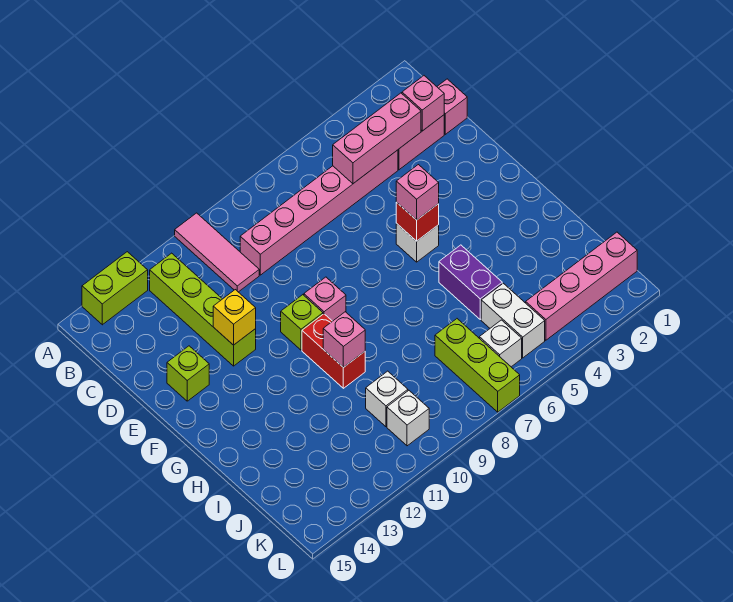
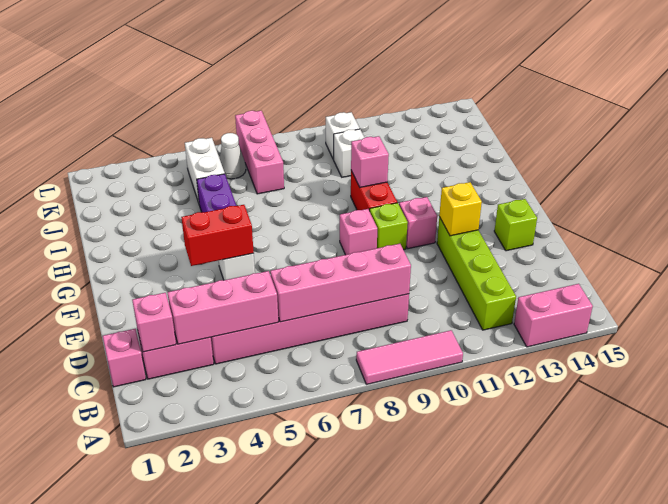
pink 1x3 tile [175,213,259,292] -> pink 1x3 tile turned to [356,330,463,384]
lime 1x2 brick [82,252,148,325] -> pink 1x2 brick [514,284,593,347]
red 1x1 brick [396,202,439,241] -> red 1x2 brick [181,205,254,266]
pink 1x1 brick [396,165,439,220] -> pink 1x1 brick moved to [399,197,437,249]
lime 1x3 brick [435,319,520,412] -> pink 1x3 brick [235,111,284,194]
pink 1x4 brick [526,232,637,340] -> pink 1x4 brick moved to [270,244,411,322]
white 1x1 brick [479,320,522,367] -> white 1x1 cone [219,133,246,179]

